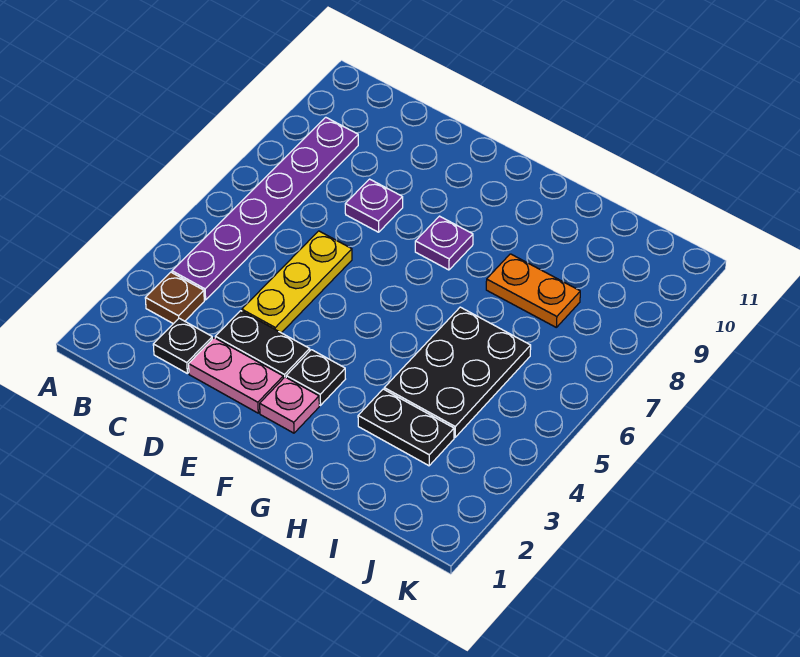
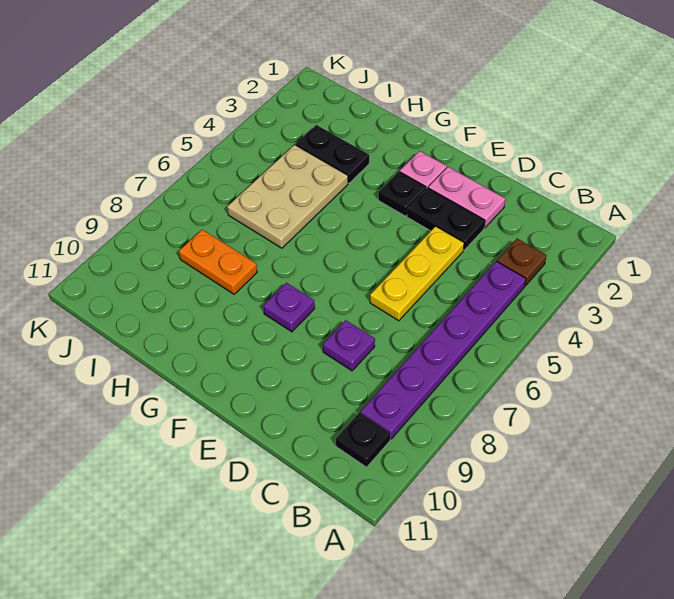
black 1x1 plate [153,318,212,373] -> black 1x1 plate moved to [336,412,390,467]
black 2x3 plate [384,307,531,437] -> tan 2x3 plate [227,145,348,248]

